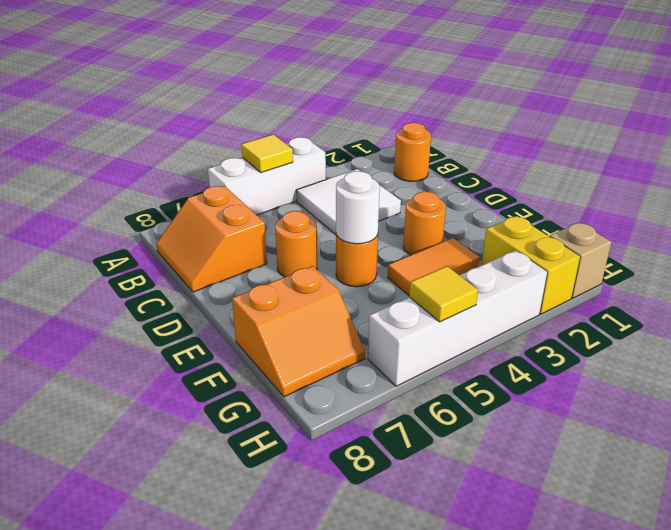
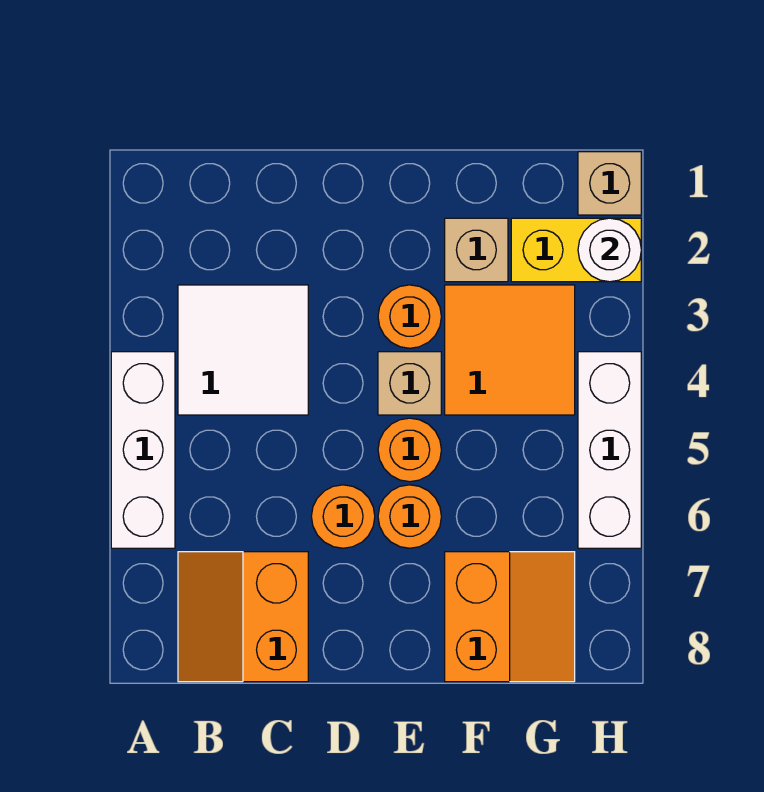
yellow 1x1 tile [241,134,293,172] -> none
orange 1x1 round brick [394,123,431,181] -> orange 1x1 round brick moved to [378,485,441,548]
orange 2x2 slope [156,186,267,292] -> orange 2x2 slope turned to [178,552,308,682]
none -> tan 1x1 brick [378,352,441,415]
white 1x1 round brick [336,171,380,244] -> white 1x1 round brick moved to [578,218,641,282]
none -> tan 1x1 brick [445,218,508,282]
orange 1x2 tile [387,238,480,296] -> orange 2x2 tile [445,285,575,415]
white 1x4 brick [368,251,547,386] -> white 1x3 brick [578,352,641,548]
yellow 1x1 tile [409,266,478,322] -> none

